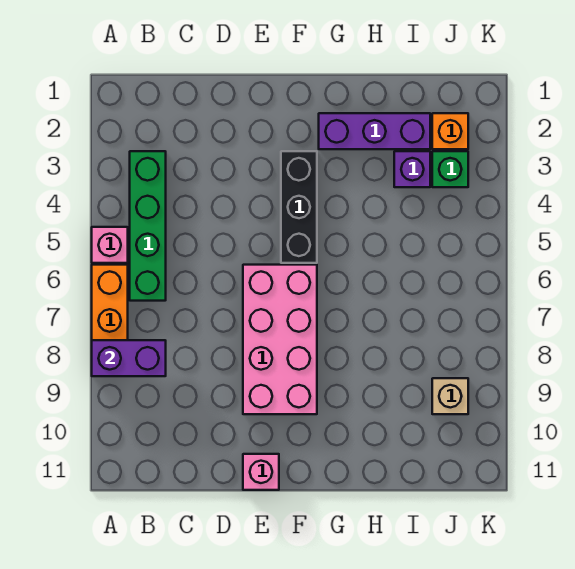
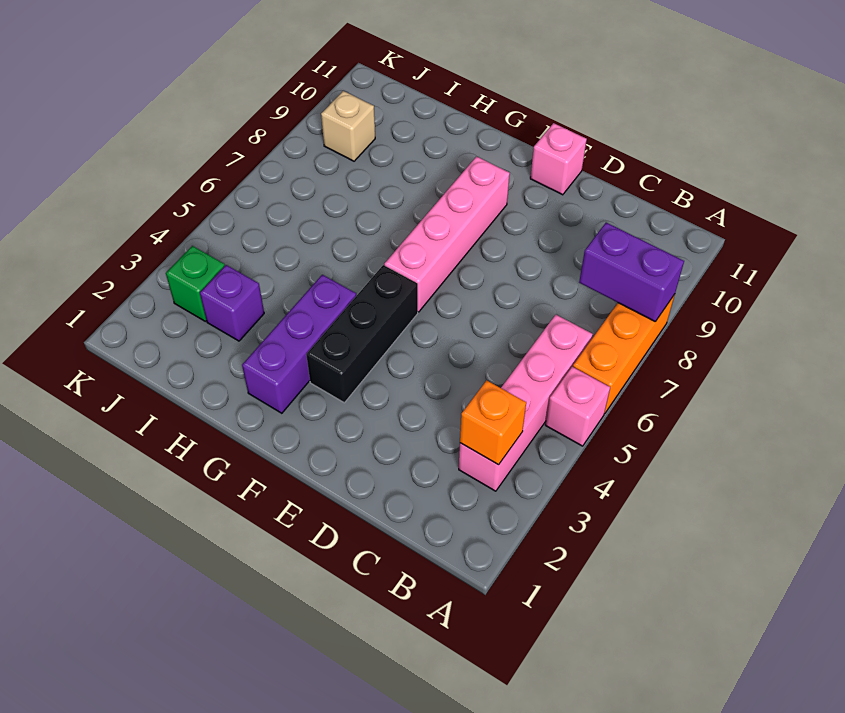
green 1x4 brick [130,151,166,301] -> pink 1x4 brick [459,315,593,491]
pink 2x4 brick [243,265,317,414] -> pink 1x4 brick [384,157,510,312]
purple 1x3 brick [319,113,430,149] -> purple 1x3 brick turned to [242,275,356,413]
orange 1x1 brick [432,113,468,149] -> orange 1x1 brick moved to [460,380,526,465]

